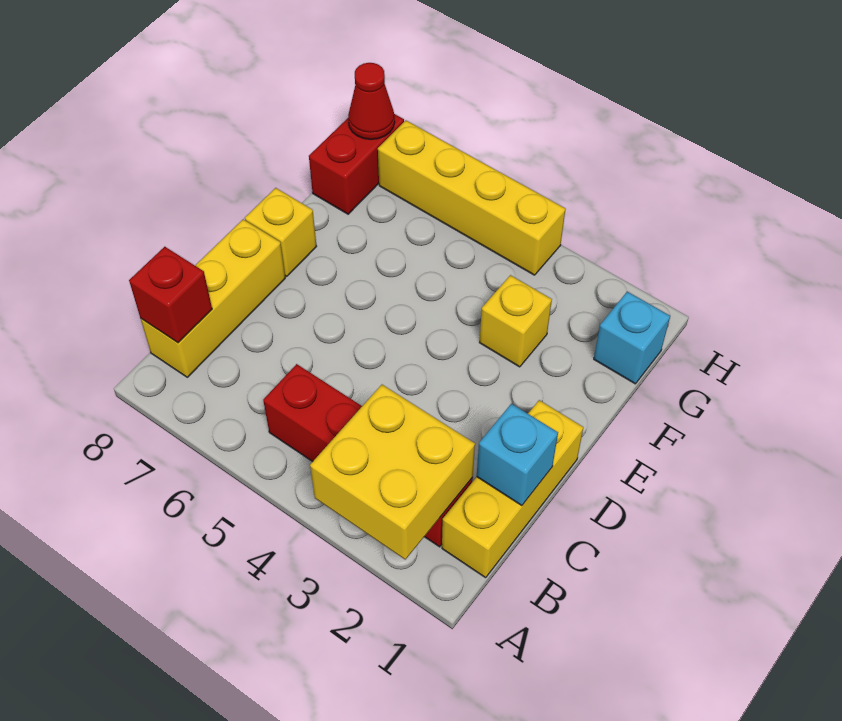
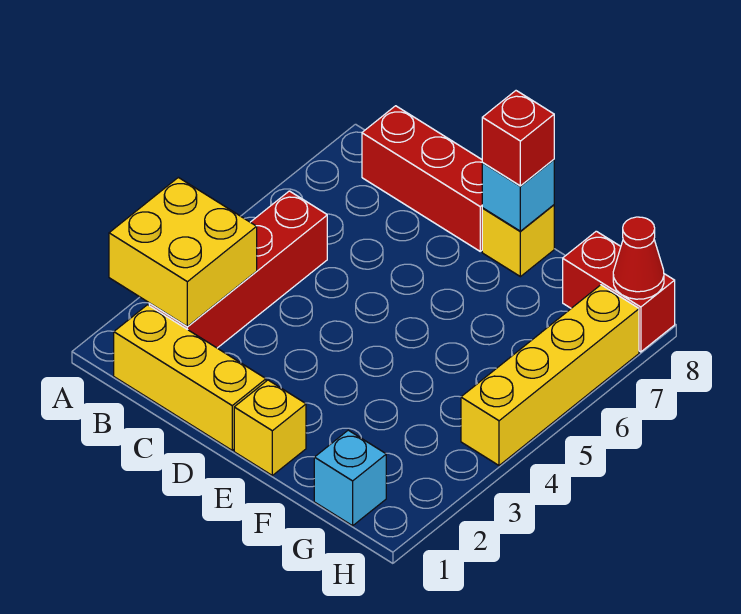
yellow 1x3 brick [141,219,285,377] -> red 1x3 brick [362,106,482,251]
red 1x1 brick [129,247,212,343] -> red 1x1 brick moved to [482,91,554,186]
cyan 1x1 brick [477,404,558,506] -> cyan 1x1 brick moved to [482,160,554,231]
yellow 1x1 brick [480,275,552,367] -> yellow 1x1 brick moved to [234,380,306,475]

